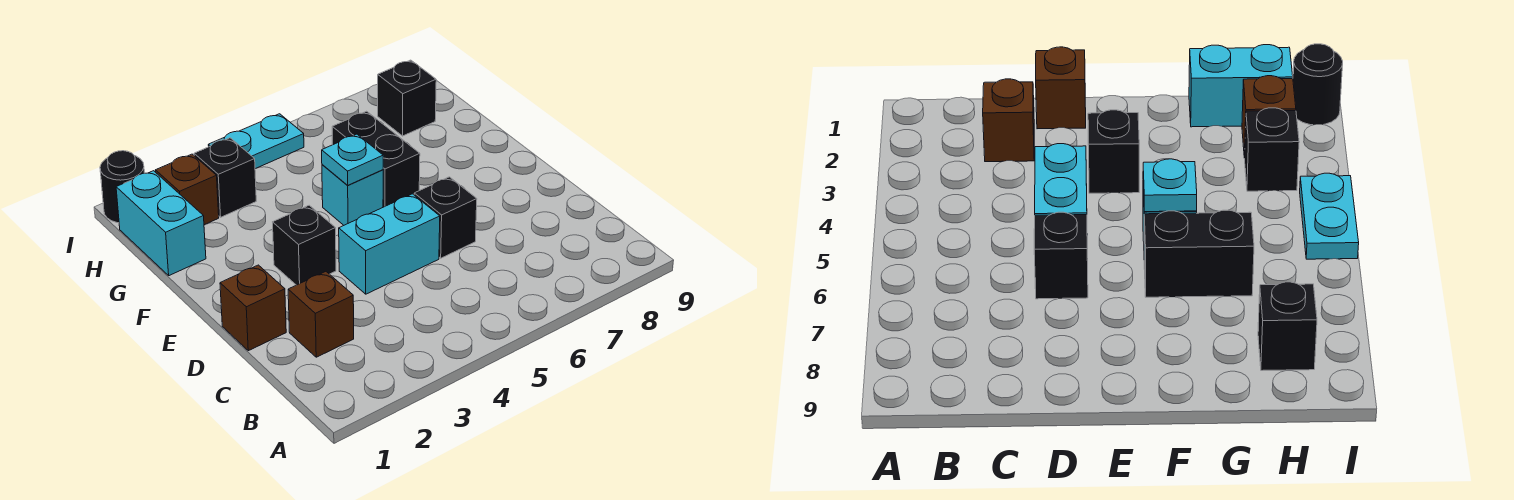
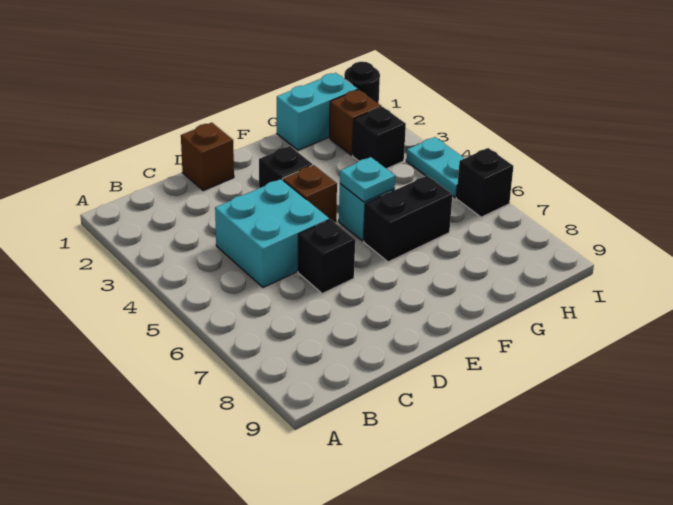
brown 1x1 brick [288,272,354,357] -> brown 1x1 brick moved to [283,165,337,222]
cyan 1x2 brick [339,194,440,294] -> cyan 2x2 brick [215,179,329,288]
black 1x1 brick [378,60,436,136] -> black 1x1 brick moved to [456,148,513,217]

